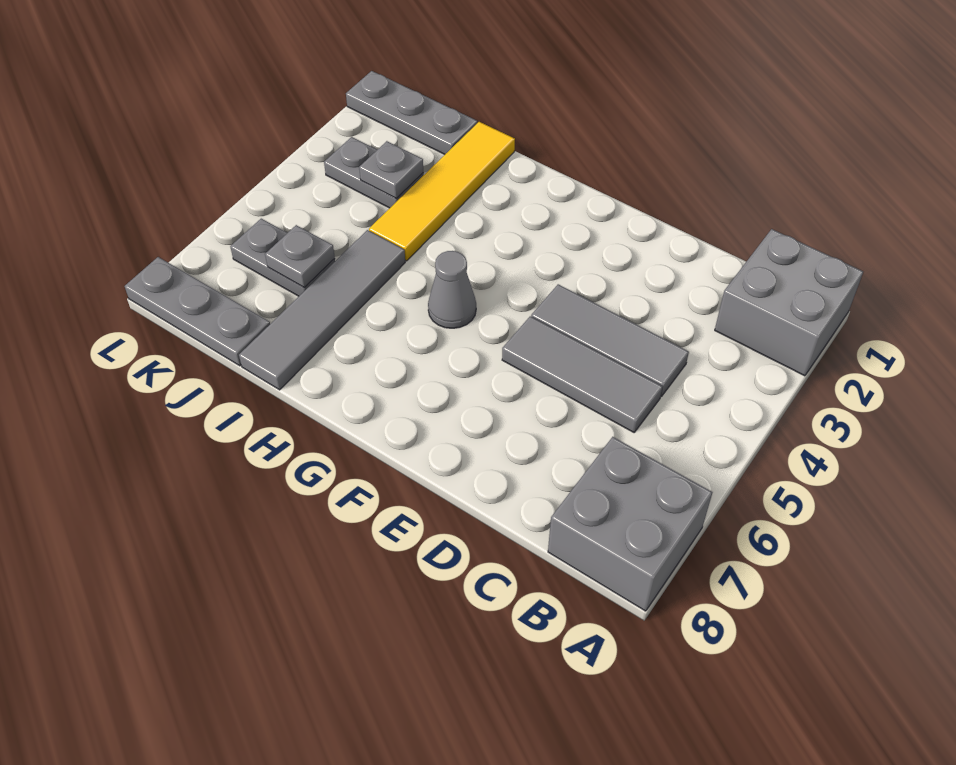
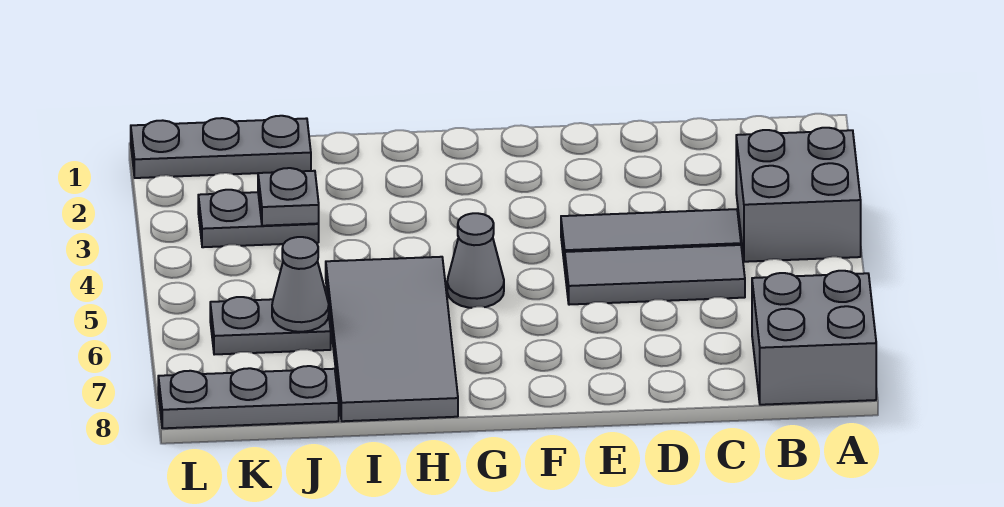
grey 2x2 brick [715,229,863,376] -> grey 2x2 brick moved to [736,128,861,262]
yellow 1x4 tile [369,122,515,261] -> none
grey 1x4 tile [239,230,405,390] -> grey 2x4 tile [326,257,458,421]
grey 1x1 plate [265,225,335,288] -> grey 1x1 cone [272,237,329,332]

